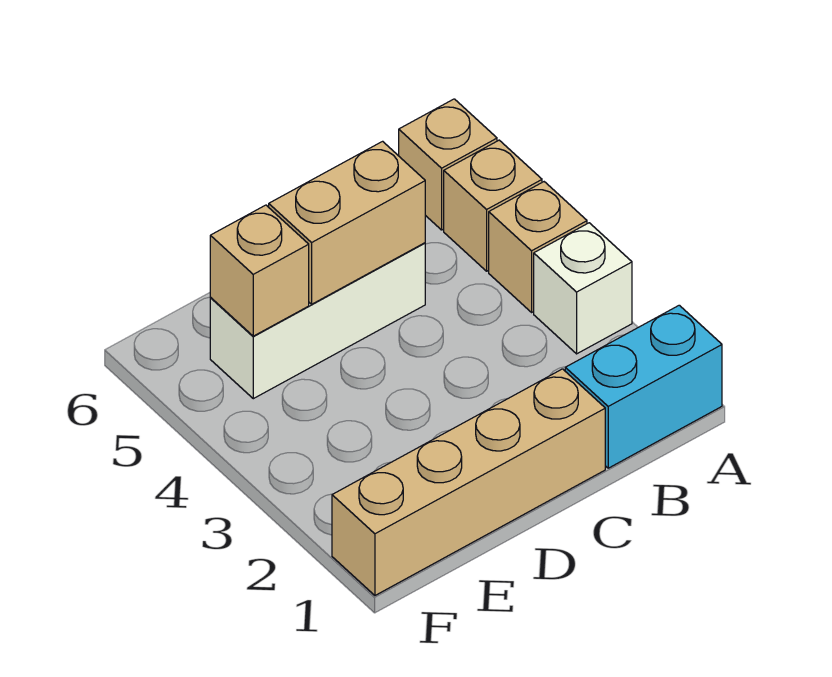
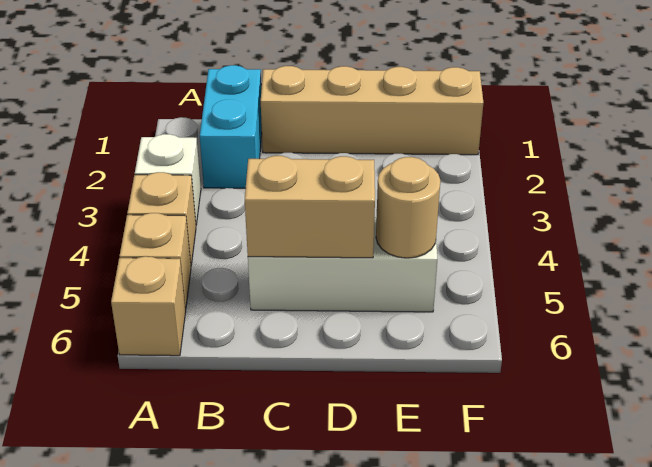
cyan 1x2 brick [565,305,722,468] -> cyan 1x2 brick turned to [200,65,262,188]
tan 1x1 brick [210,205,309,336] -> tan 1x1 round brick [376,157,440,258]

